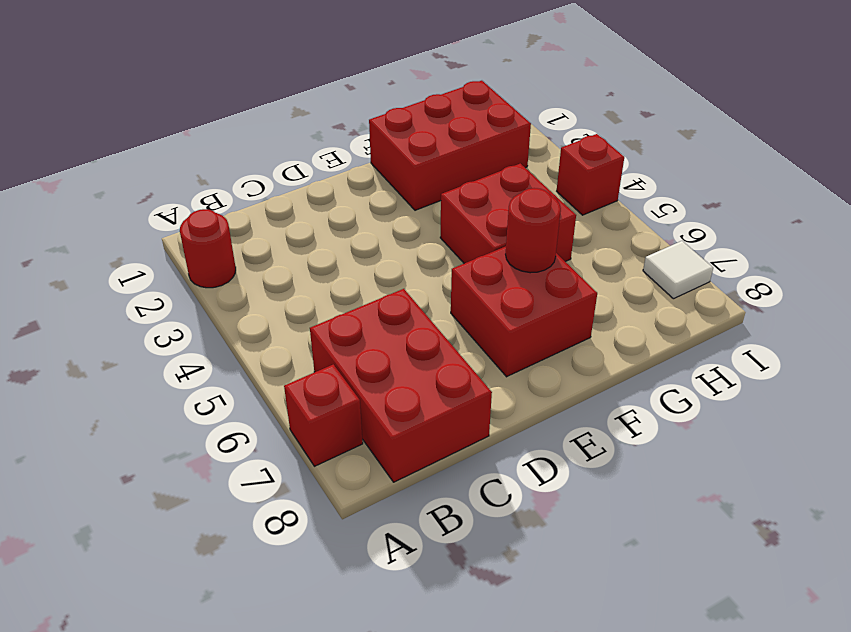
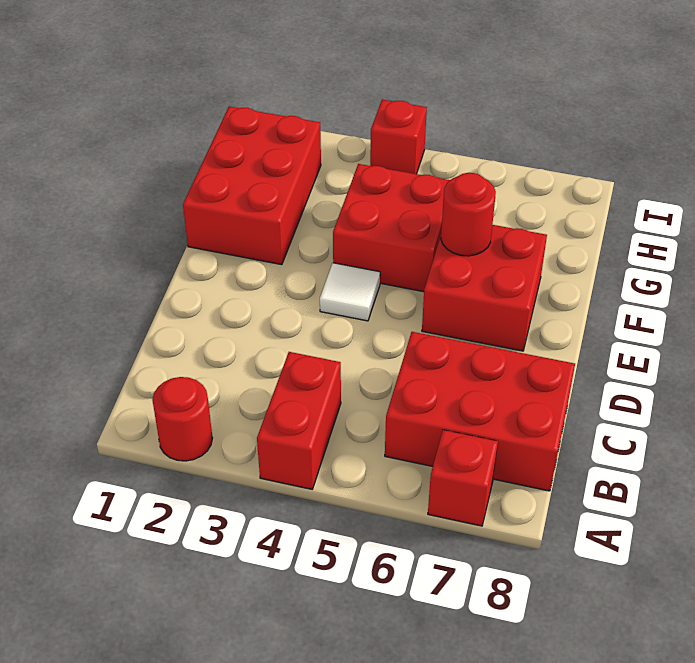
none -> red 1x2 brick [257,352,341,489]
white 1x1 tile [643,241,713,299] -> white 1x1 tile moved to [320,263,380,321]

